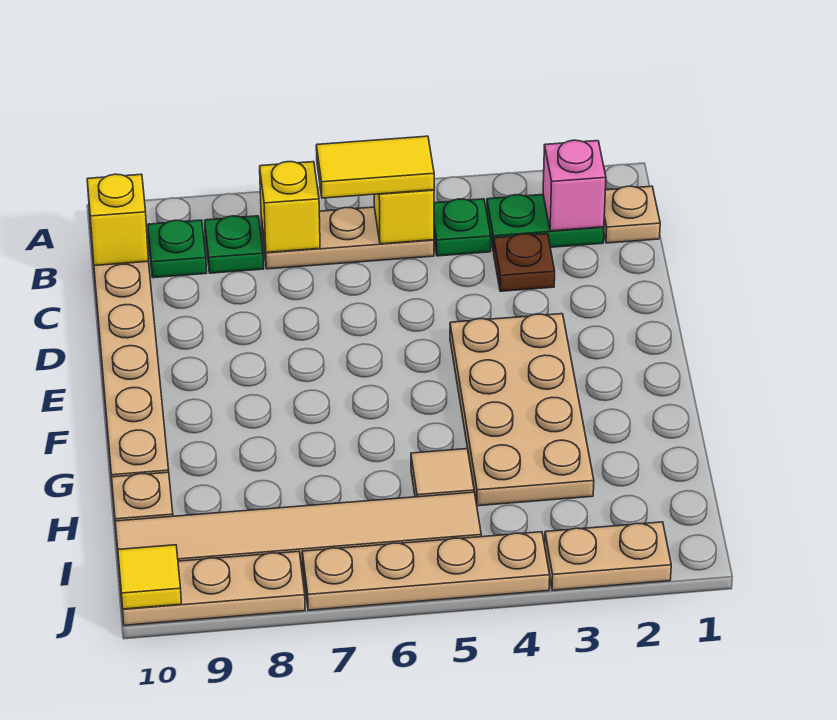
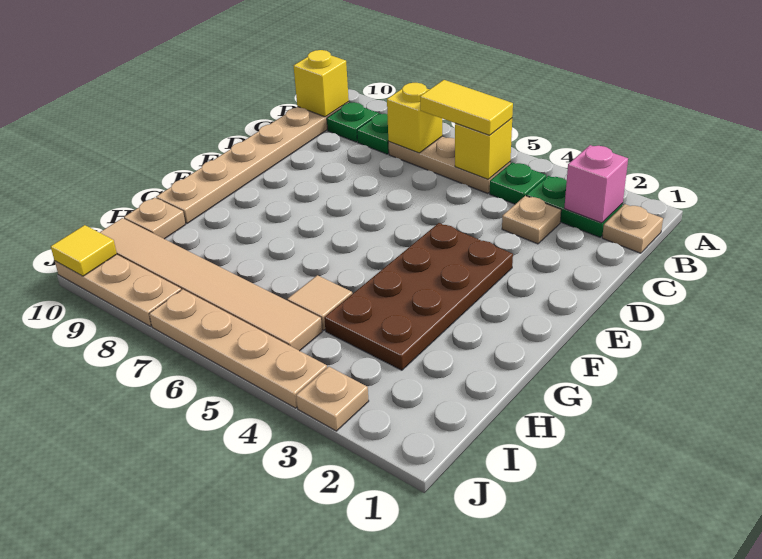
brown 1x1 plate [493,234,555,291] -> tan 1x1 plate [502,196,561,244]
tan 2x4 plate [450,314,594,506] -> brown 2x4 plate [324,223,513,370]
tan 1x2 plate [545,522,671,590] -> tan 1x1 plate [296,367,369,431]

